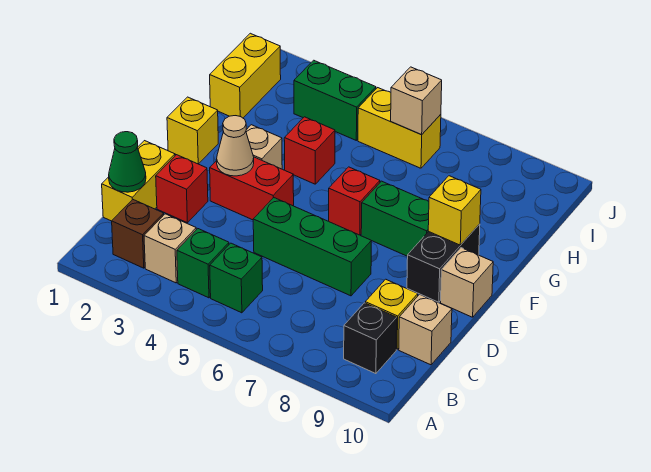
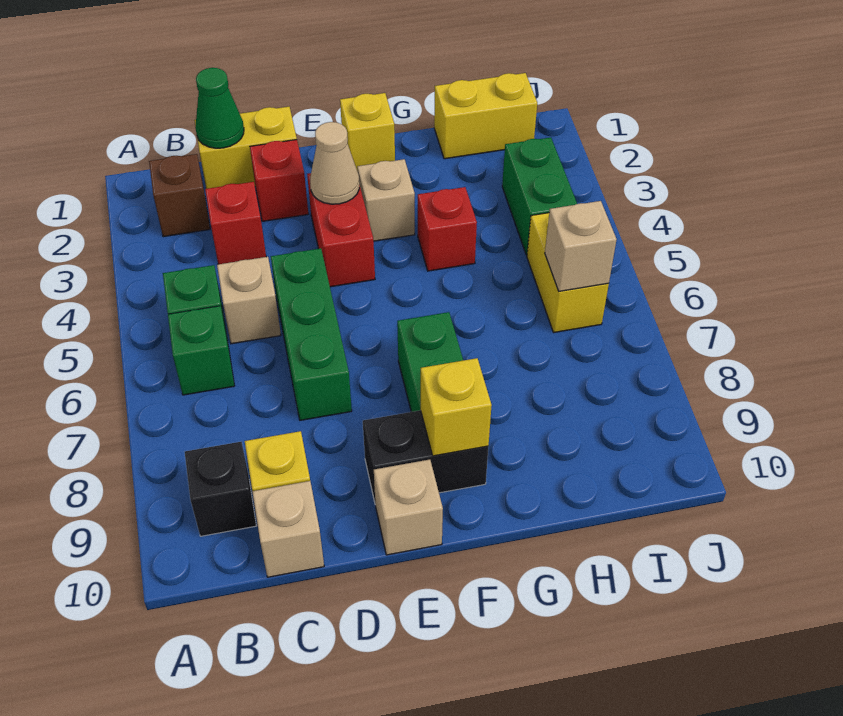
tan 1x1 brick [144,214,196,283] -> tan 1x1 brick moved to [217,257,281,344]
green 1x1 brick [177,229,229,298] -> green 1x1 brick moved to [168,306,235,395]
red 1x1 brick [329,167,380,235] -> red 1x1 brick moved to [205,182,266,264]

